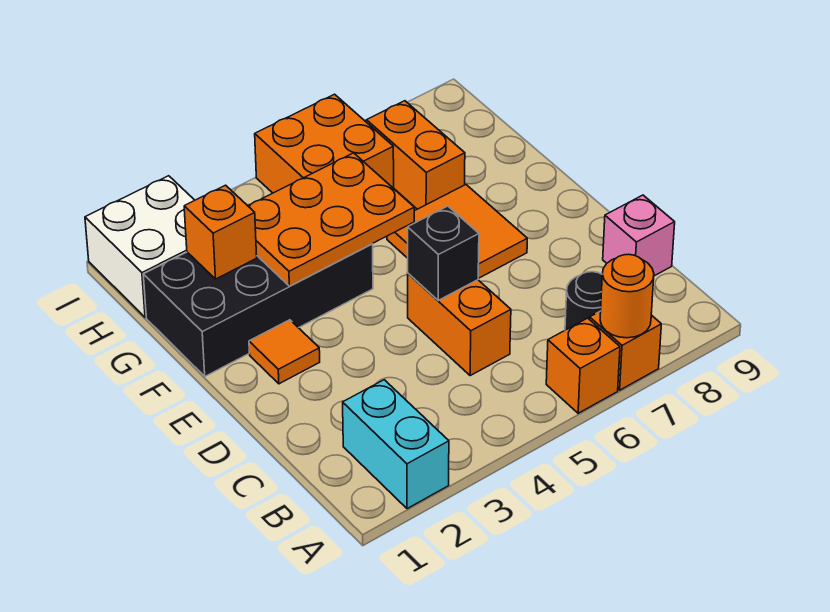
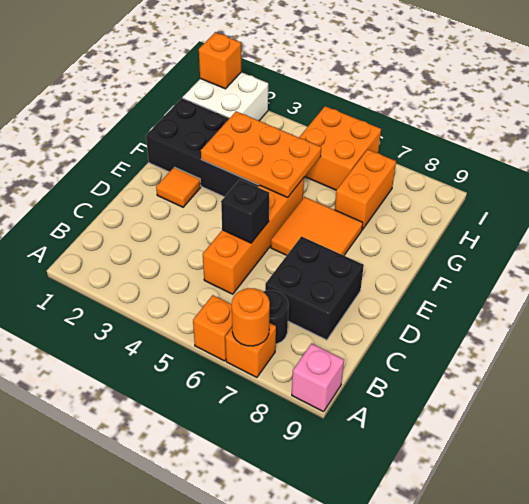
cyan 1x2 brick [343,380,449,509] -> none
orange 1x2 brick [408,274,511,376] -> orange 1x4 brick [203,178,304,294]
none -> black 2x2 brick [265,236,364,340]
pink 1x1 brick [603,195,675,276] -> pink 1x1 brick moved to [292,344,344,412]
orange 1x1 brick [184,185,257,279] -> orange 1x1 brick moved to [199,32,241,89]

